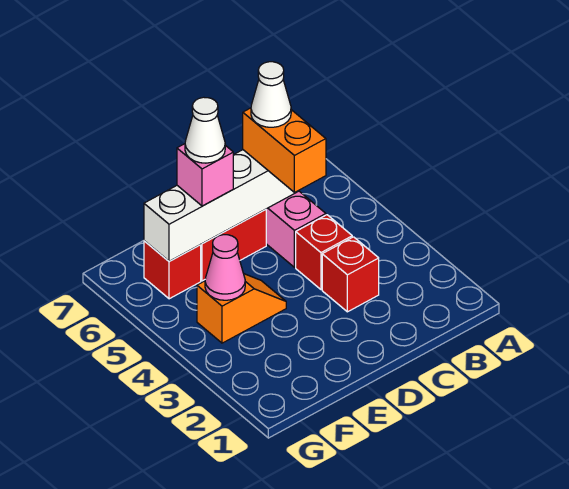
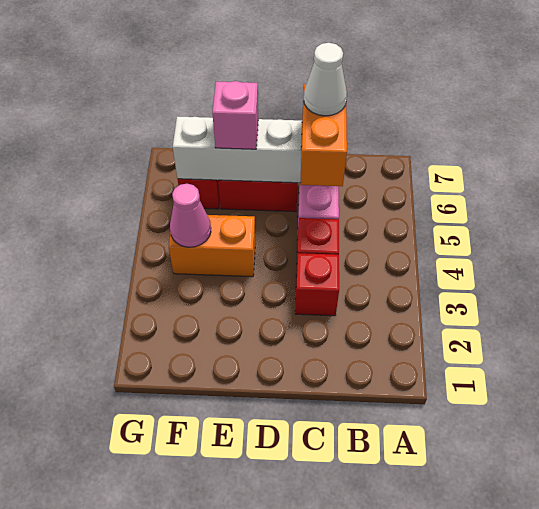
orange 1x2 slope [197,274,286,343] -> orange 1x2 brick [169,215,255,277]
white 1x1 cone [185,97,225,163] -> none

